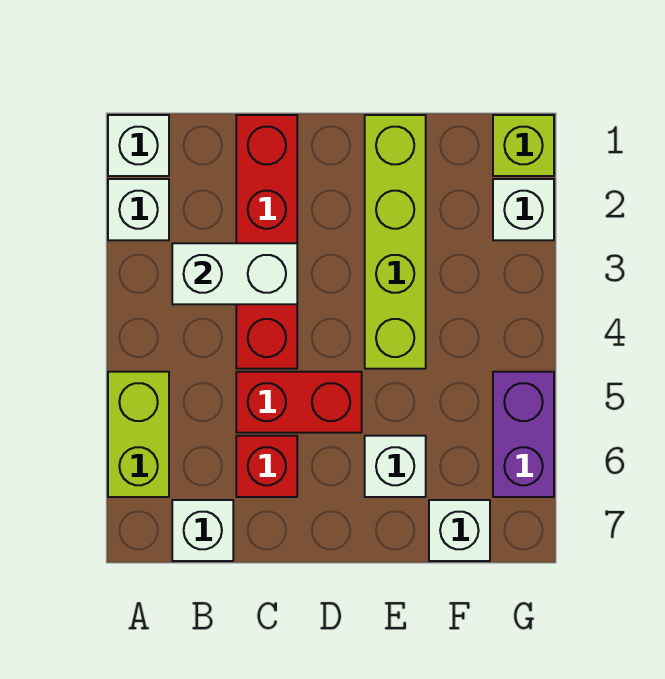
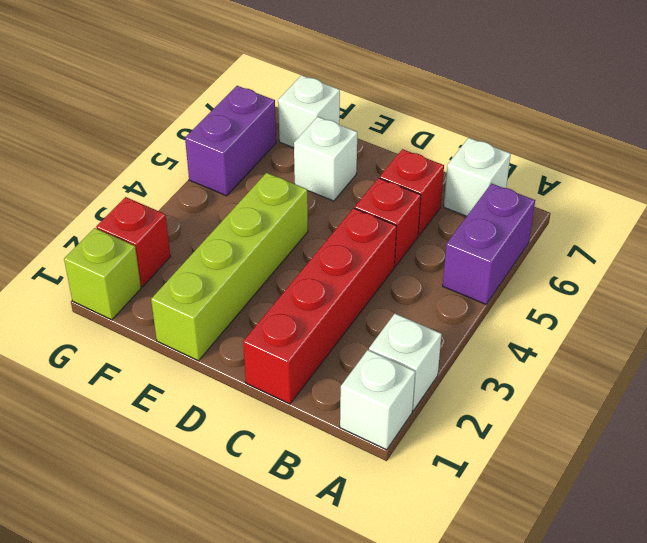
lime 1x2 brick [108,372,169,497] -> purple 1x2 brick [443,183,535,304]
white 1x2 brick [172,243,297,304] -> none
red 1x2 brick [236,372,362,433] -> red 1x1 brick [355,178,421,266]
white 1x1 brick [493,179,554,240] -> red 1x1 brick [96,197,170,287]

